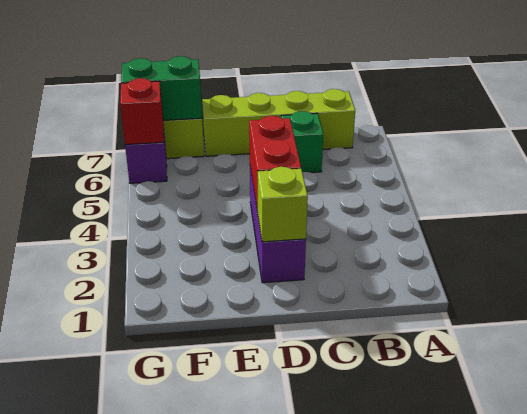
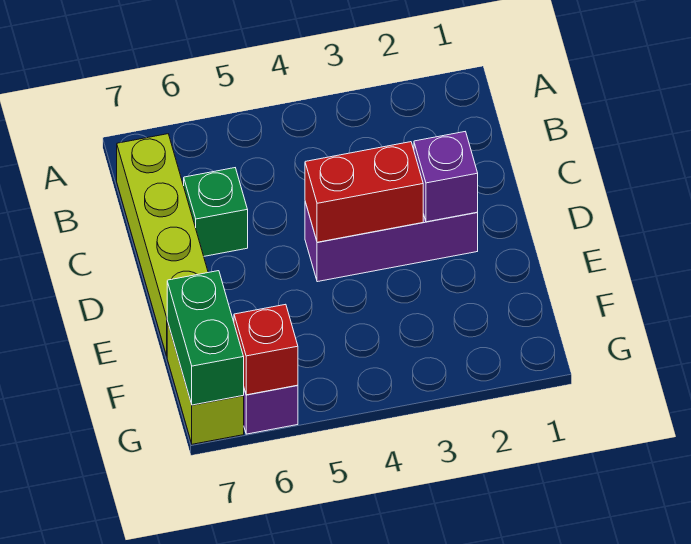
lime 1x1 brick [257,167,308,242] -> purple 1x1 brick [414,132,478,222]

